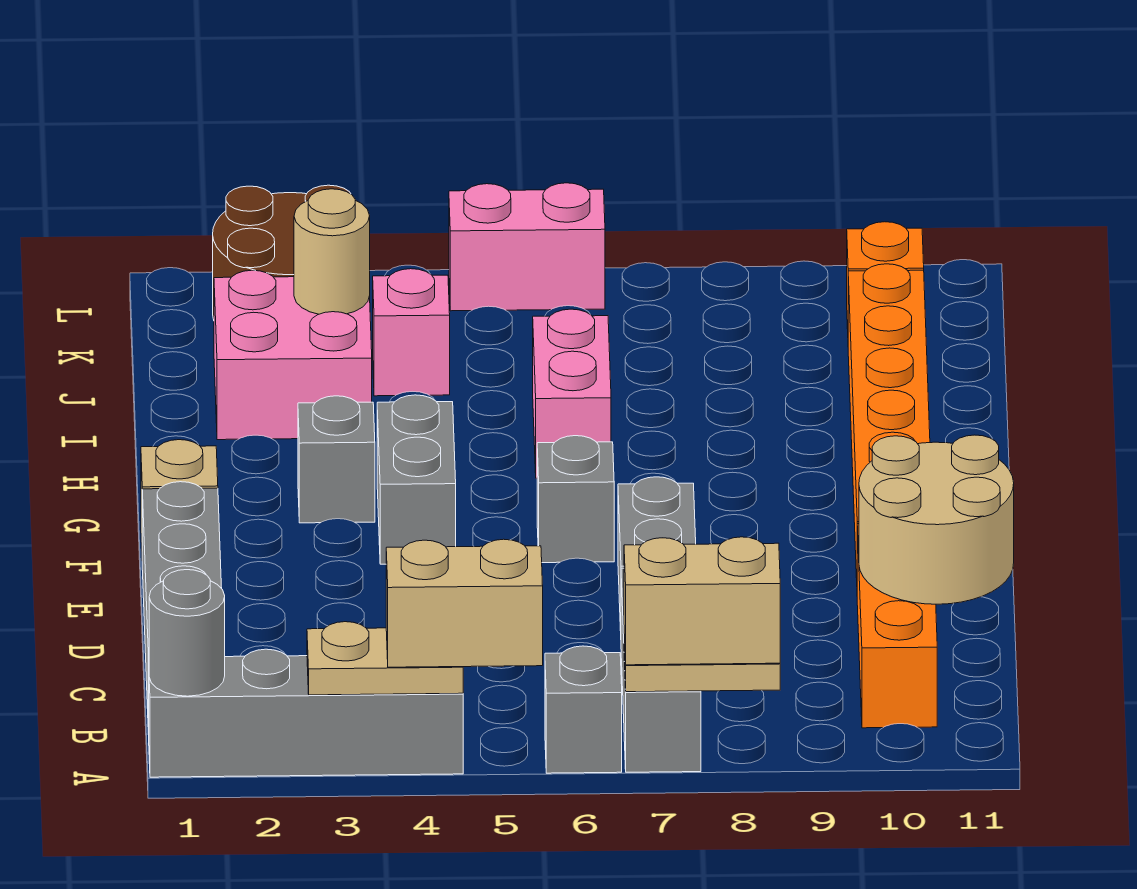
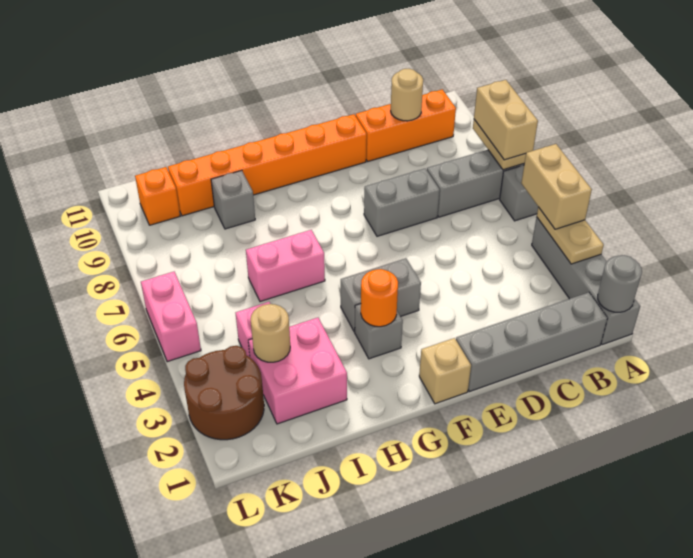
tan 2x2 round brick [859,435,1014,604] -> tan 1x1 round brick [391,69,423,121]
grey 1x1 brick [537,436,614,563] -> grey 1x1 brick moved to [211,170,255,229]
none -> orange 1x1 round brick [361,269,398,327]

